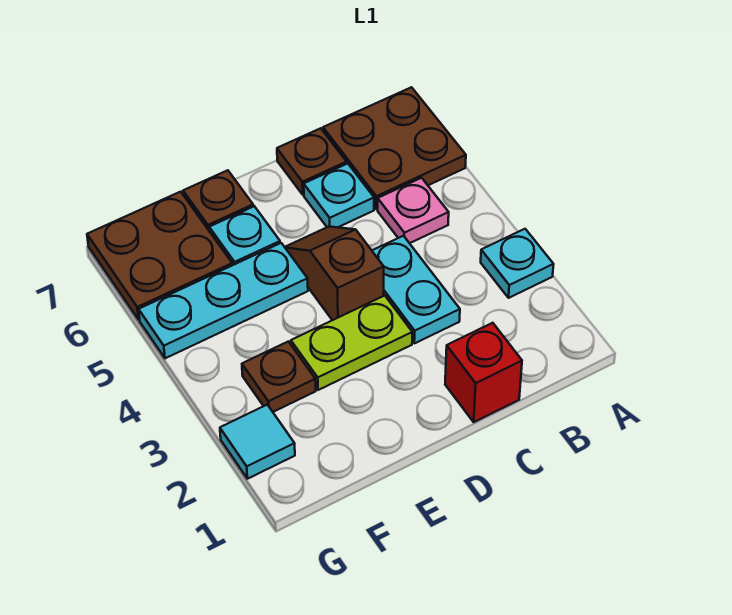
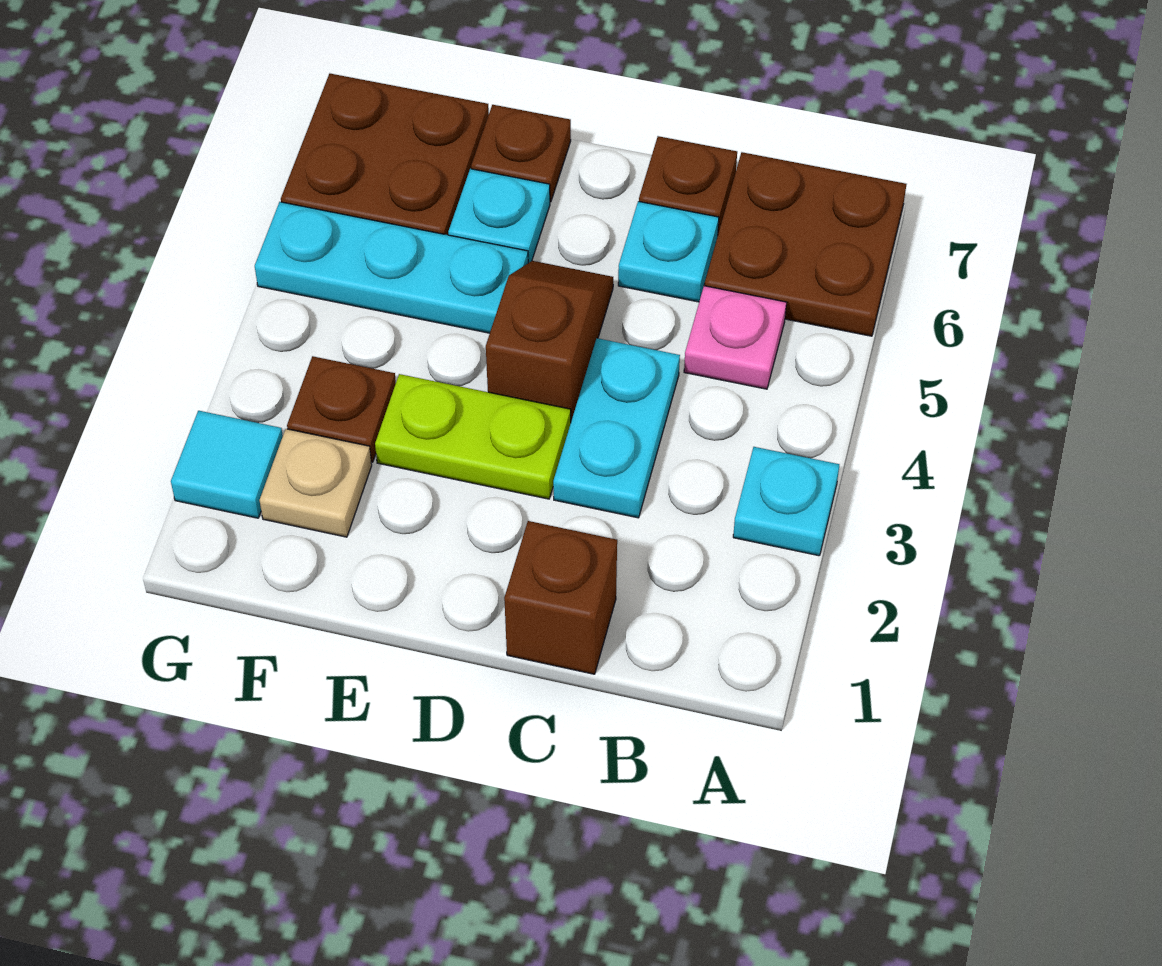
red 1x1 brick [445,323,522,422] -> brown 1x1 brick [504,521,617,674]
none -> tan 1x1 plate [259,429,372,537]

